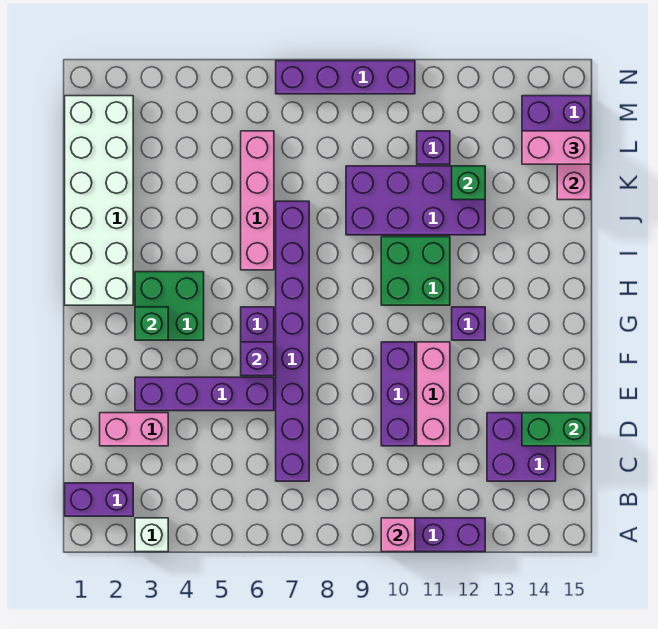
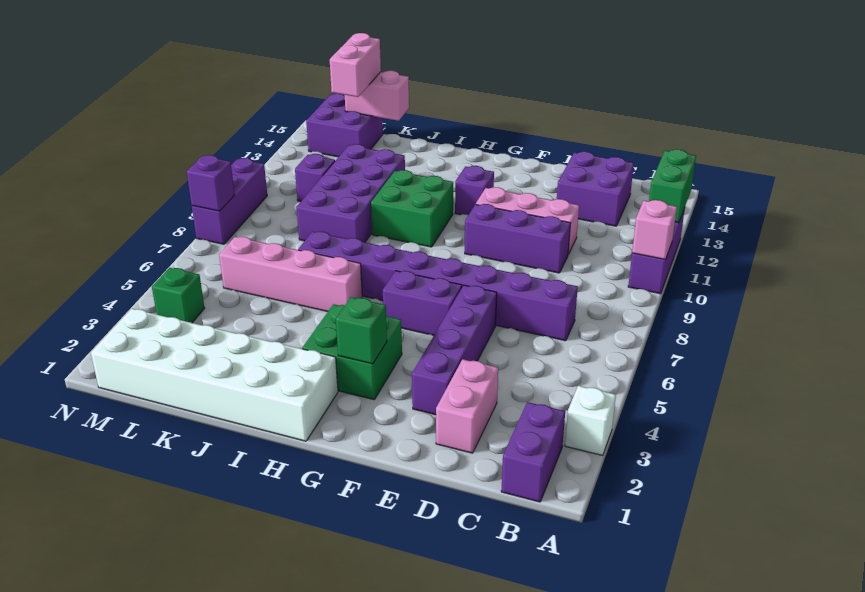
green 1x2 brick [522,413,591,446] -> green 1x2 brick moved to [649,149,696,223]
purple 1x1 brick [241,342,274,376] -> purple 1x1 brick moved to [187,155,235,211]
green 1x1 brick [452,166,485,200] -> green 1x1 brick moved to [152,268,205,323]
purple 1x4 brick [276,61,415,94] -> purple 1x3 brick [192,158,267,244]

